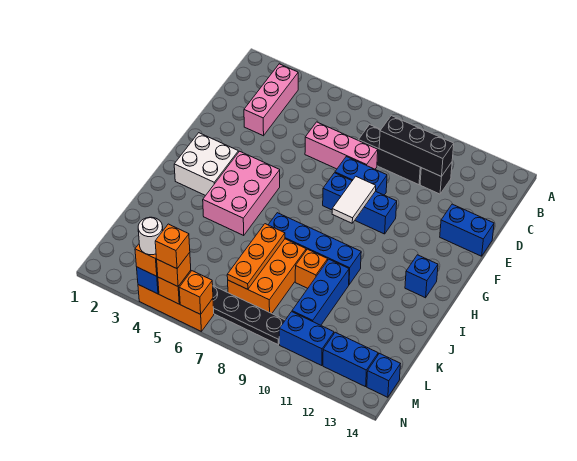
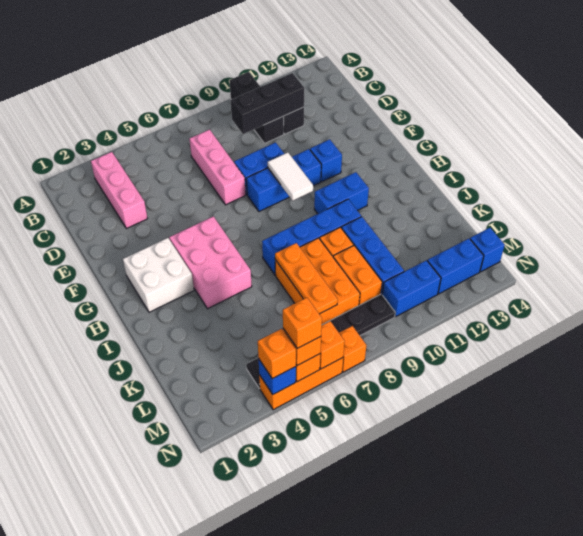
black 1x3 brick [358,125,421,185] -> black 1x3 brick turned to [229,72,284,143]
pink 1x3 brick [305,122,378,169] -> pink 1x3 brick turned to [189,130,246,205]
blue 1x2 brick [440,204,494,256] -> blue 1x2 brick moved to [314,172,369,214]
blue 1x1 brick [405,255,438,298] -> blue 1x1 brick moved to [310,139,342,182]
none -> orange 1x2 brick [333,246,382,305]
white 1x1 round brick [138,217,163,255] -> none
none -> orange 1x1 brick [339,326,366,372]

